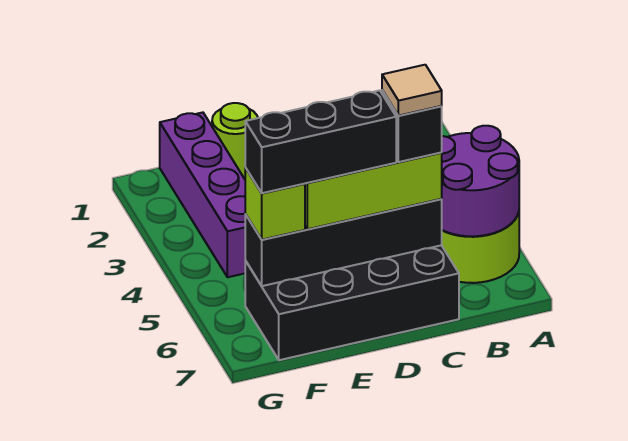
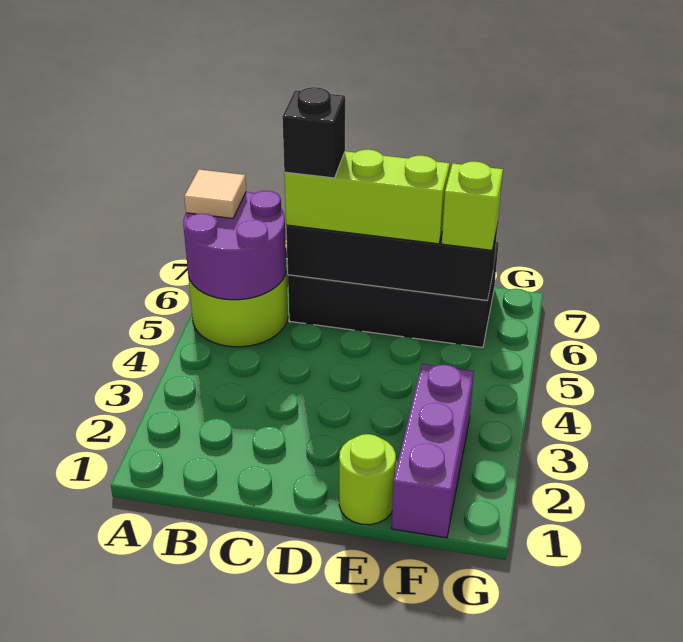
tan 1x1 tile [382,65,442,116] -> tan 1x1 tile moved to [184,170,246,218]
black 1x3 brick [245,90,396,193] -> none
purple 1x4 brick [160,112,246,277] -> purple 1x3 brick [392,364,474,538]

